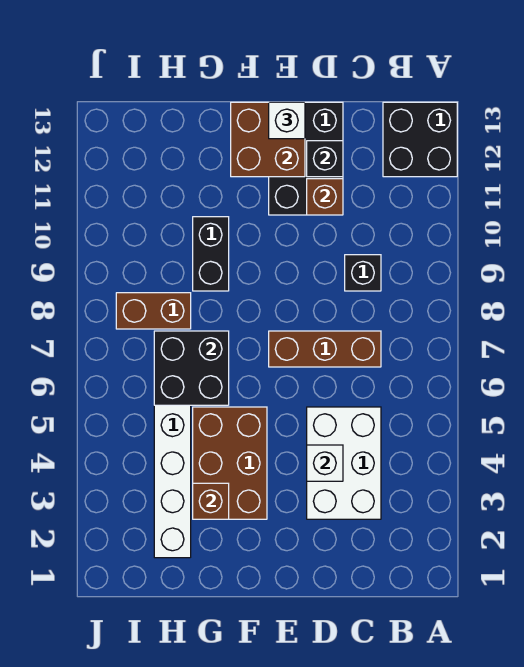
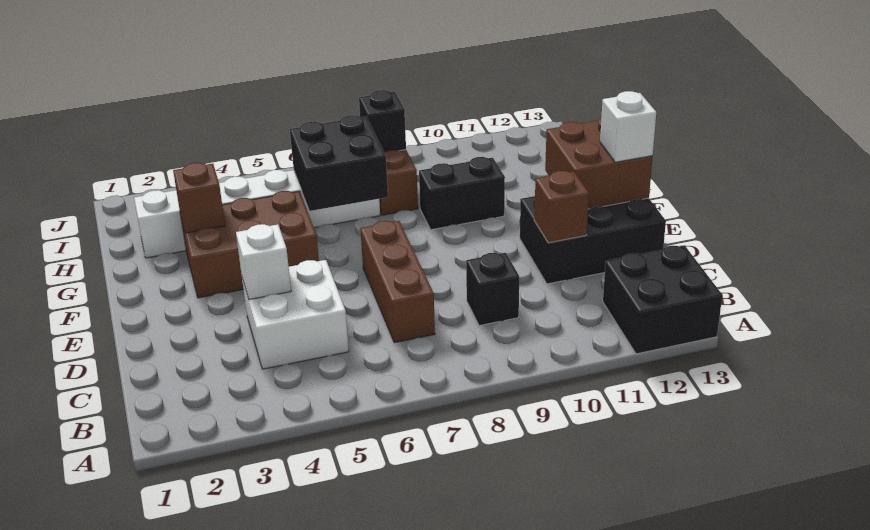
white 2x3 brick [307,407,381,519] -> white 2x2 brick [242,260,349,369]
black 1x1 brick [307,141,343,177] -> black 1x1 brick moved to [359,90,406,152]

